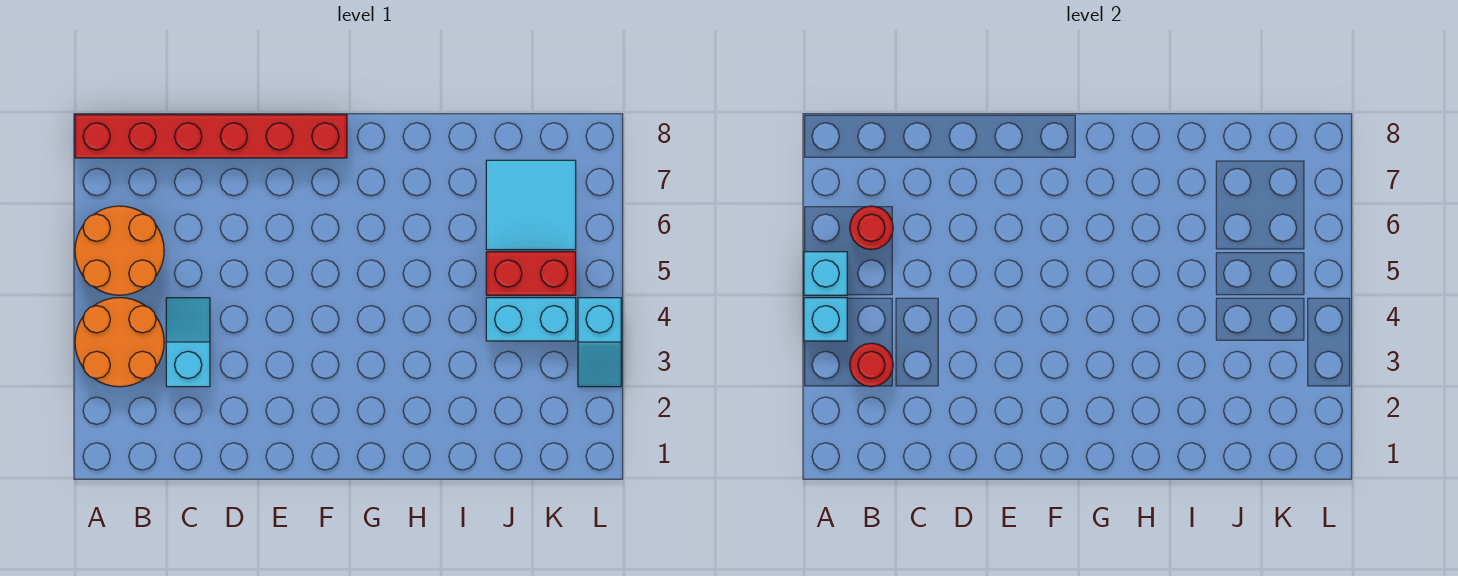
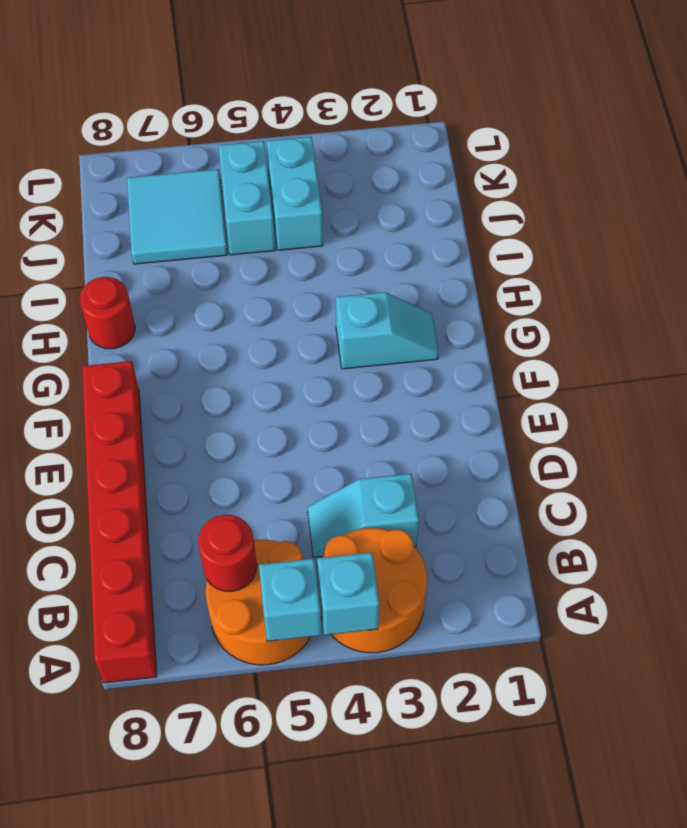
red 1x1 round brick [850,343,893,387] -> red 1x1 round brick moved to [80,277,135,349]
red 1x2 brick [486,252,576,295] -> cyan 1x2 brick [219,141,275,255]
cyan 1x2 slope [578,298,621,387] -> cyan 1x2 slope moved to [336,292,439,369]

